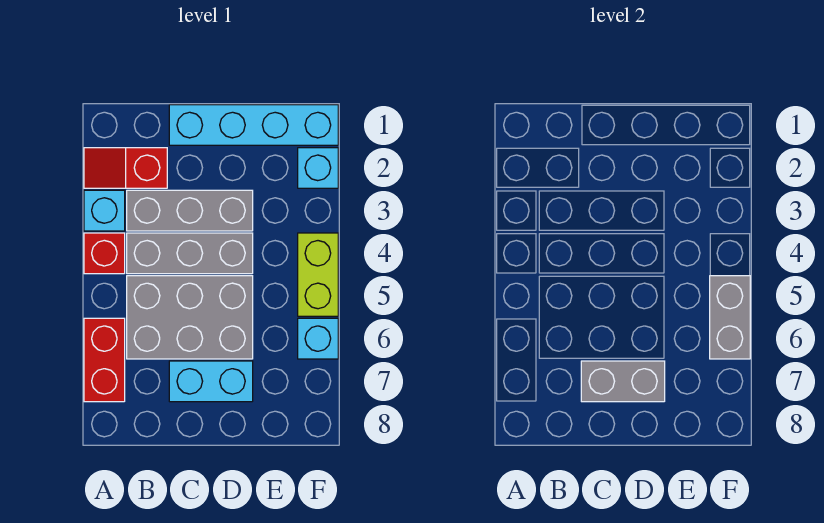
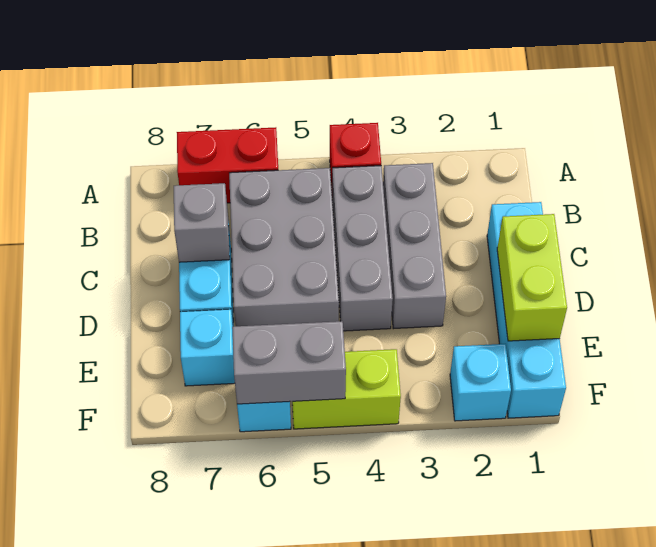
red 1x2 slope [84,148,167,188] -> none
cyan 1x1 brick [84,190,125,231] -> cyan 1x1 brick moved to [180,309,235,386]
grey 1x2 brick [581,361,665,402] -> grey 1x1 brick [174,183,230,262]
none -> lime 1x2 brick [497,214,567,341]

